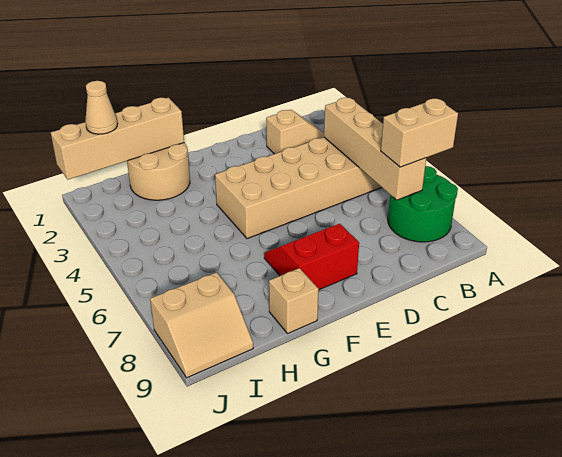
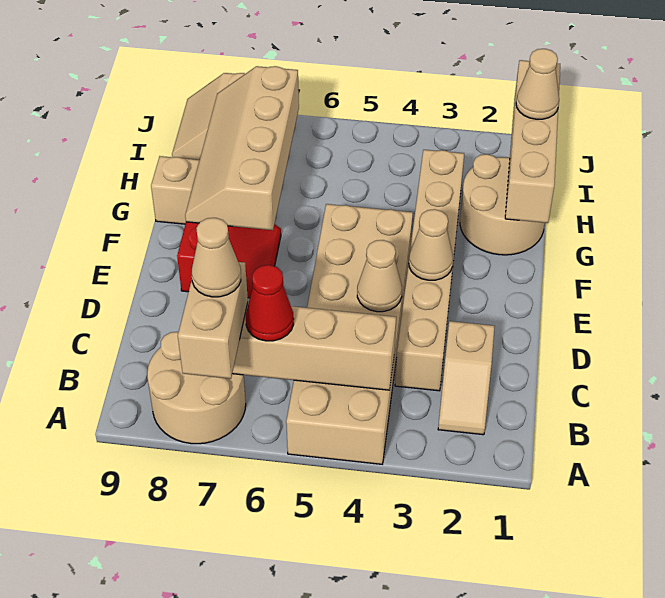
green 2x2 round brick [388,166,458,242] -> tan 2x2 round brick [147,332,246,444]
none -> red 1x1 cone [246,265,294,341]
none -> tan 1x1 cone [192,218,241,297]
none -> tan 1x6 brick [395,150,464,391]
none -> tan 1x1 cone [357,240,402,312]
none -> tan 1x1 cone [409,209,453,280]
none -> tan 2x4 slope [185,66,299,230]

